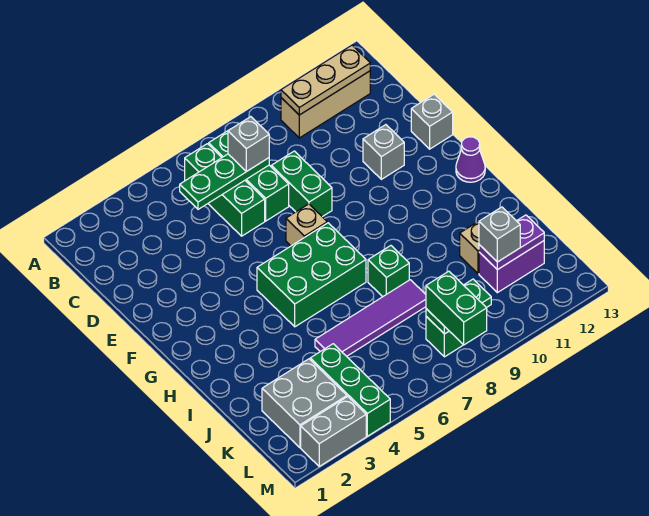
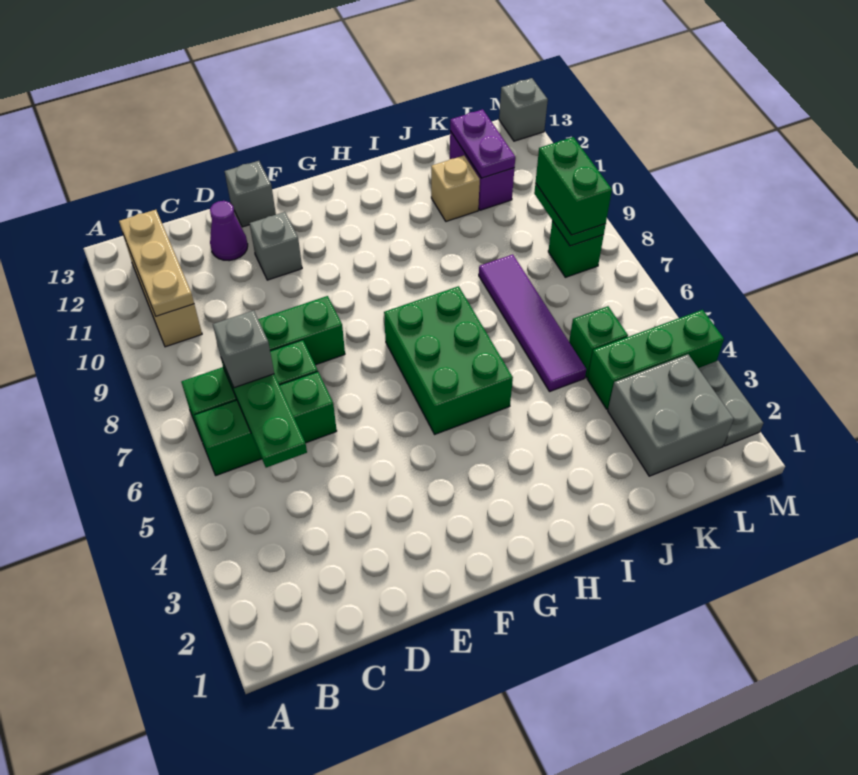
tan 1x1 brick [286,204,327,246] -> none
purple 1x1 cone [456,137,485,182] -> purple 1x1 cone moved to [210,201,248,261]
green 1x1 brick [368,246,409,297] -> green 1x1 brick moved to [569,306,628,378]
grey 1x1 brick [479,207,520,262] -> grey 1x1 brick moved to [499,78,548,141]
green 1x2 brick [426,271,487,345] -> green 1x2 brick turned to [536,137,612,235]
grey 1x2 brick [301,397,366,466] -> grey 1x2 plate [698,361,763,446]

